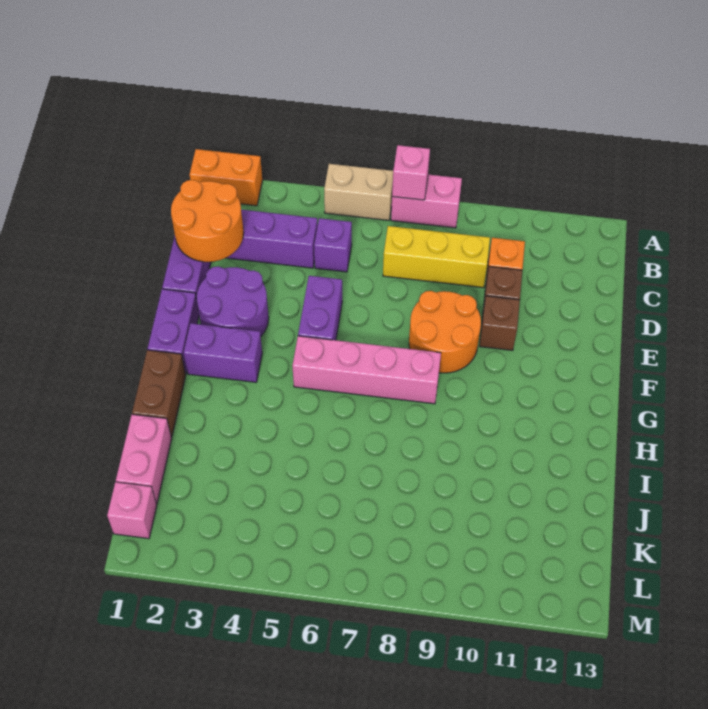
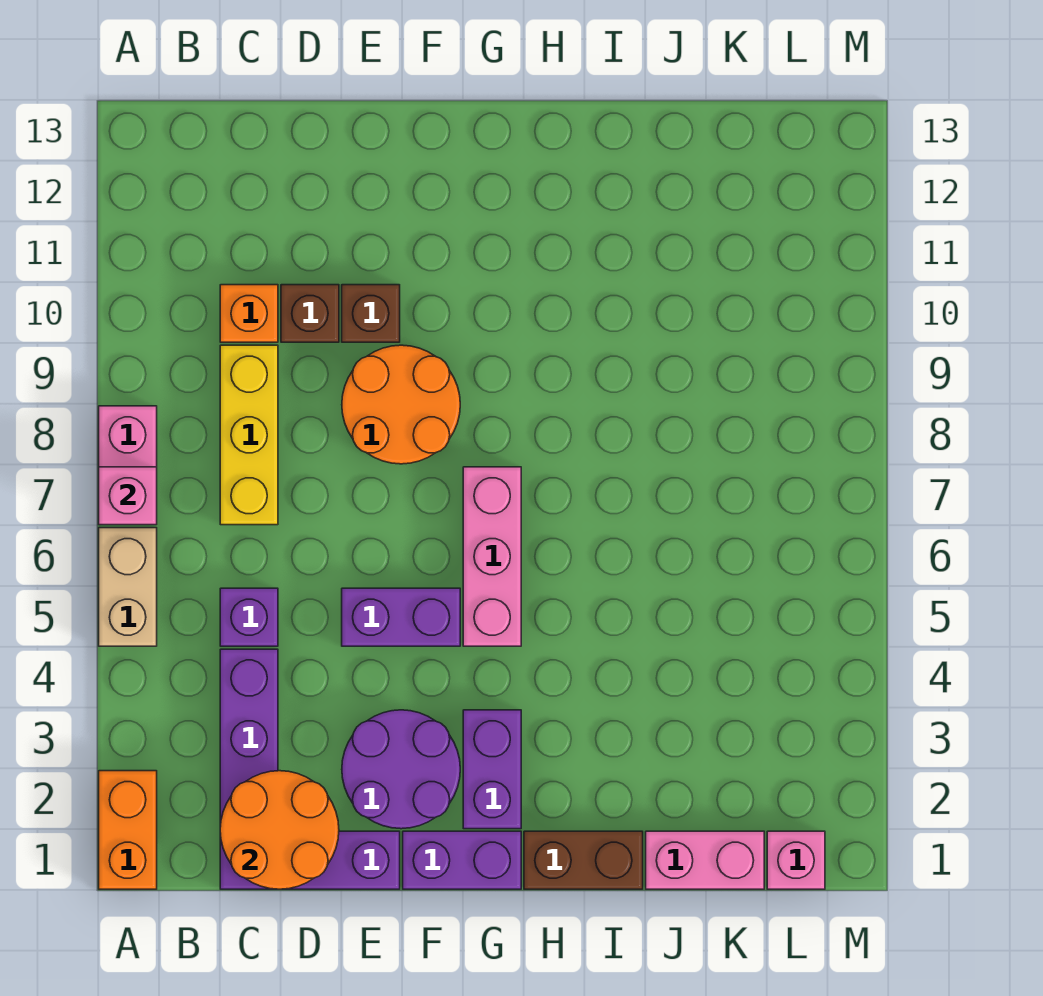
pink 1x4 brick [292,336,441,404] -> pink 1x3 brick [463,467,521,646]

